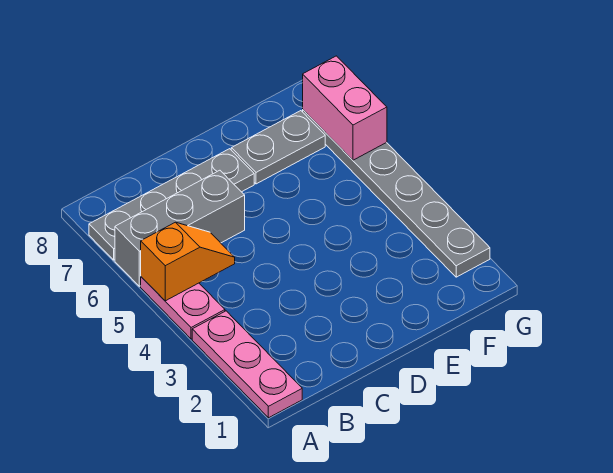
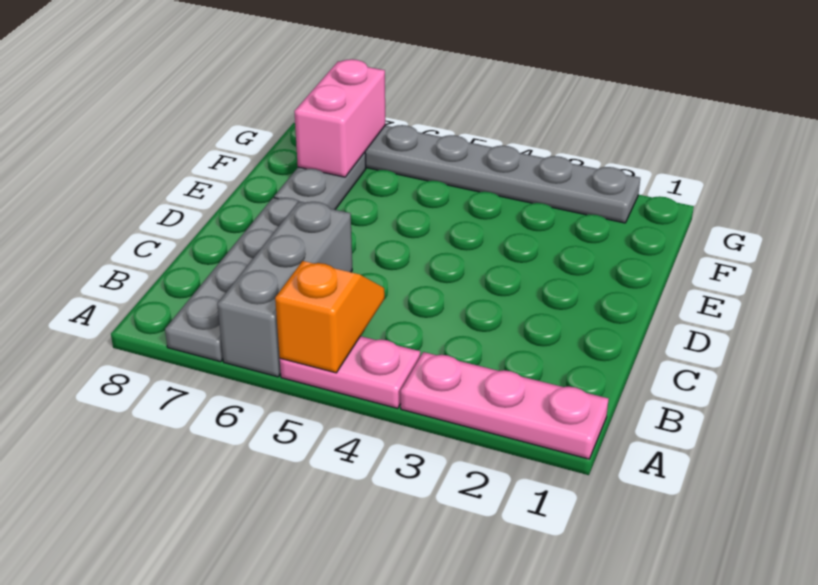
pink 1x2 brick [303,56,387,160] -> pink 1x2 brick turned to [294,59,385,177]

